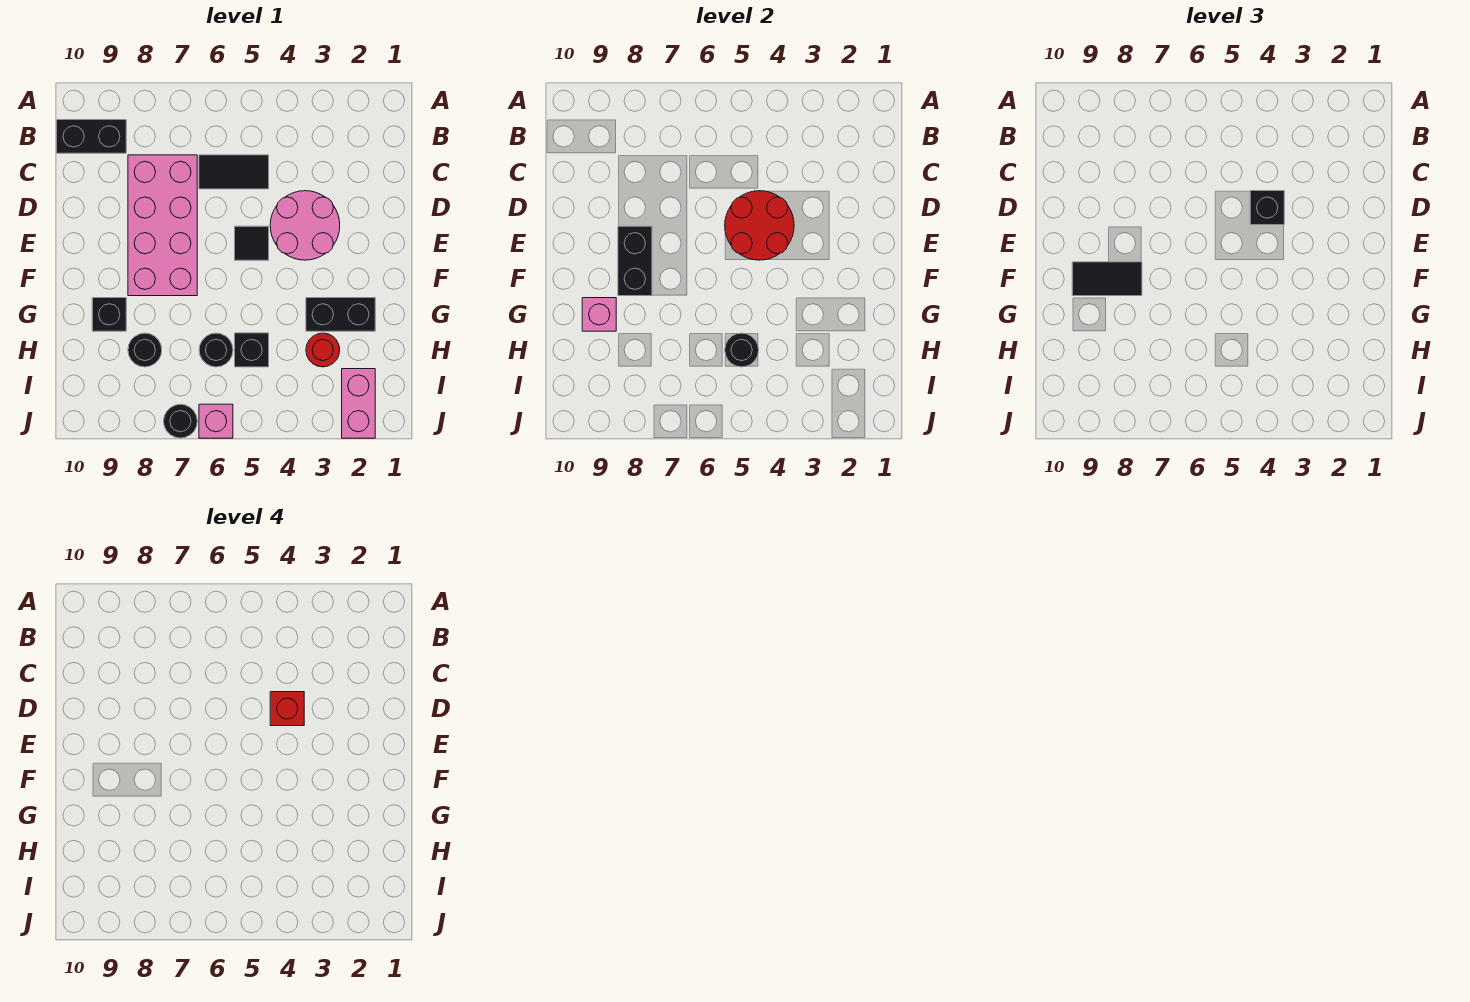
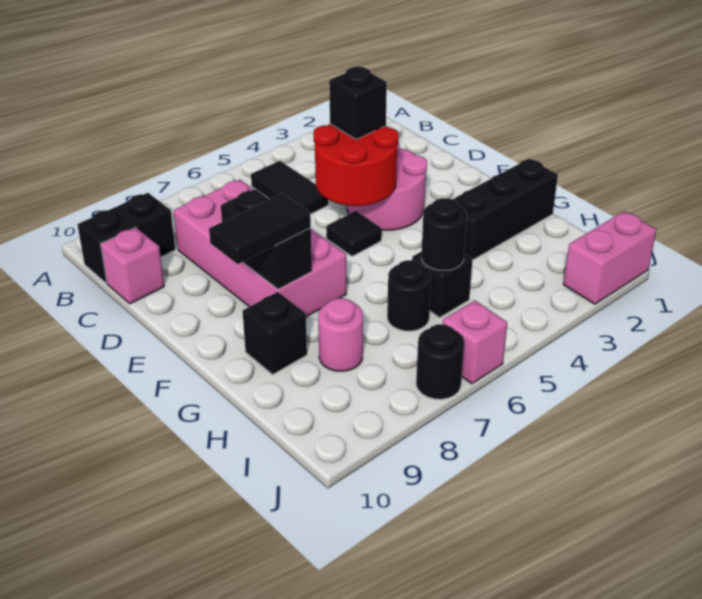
black 1x2 tile [199,155,269,189] -> black 1x2 tile turned to [251,161,328,214]
red 1x1 brick [270,692,304,726] -> none
black 1x2 brick [306,298,375,331] -> black 1x3 brick [452,159,558,260]
pink 1x1 brick [582,298,616,331] -> pink 1x1 brick moved to [101,228,164,304]
red 1x1 round brick [306,333,340,367] -> none
black 1x1 round brick [128,333,162,367] -> pink 1x1 round brick [318,298,363,371]
pink 1x2 brick [342,369,375,438] -> pink 1x2 brick turned to [563,211,657,304]

